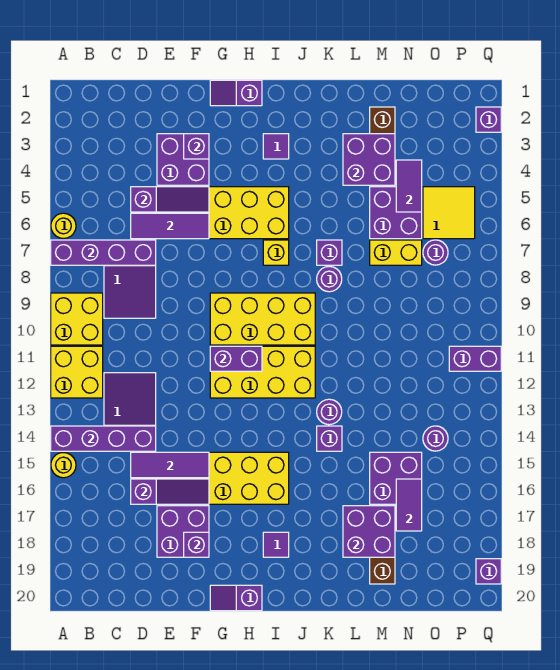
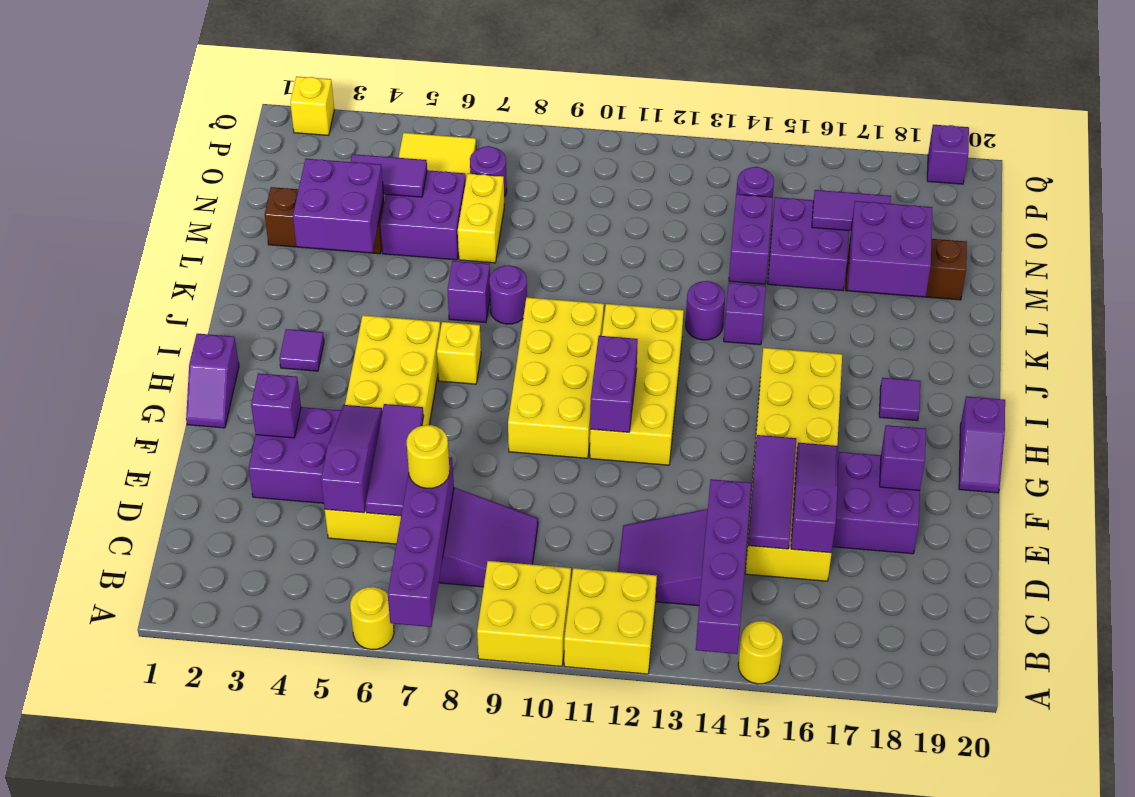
none -> yellow 1x1 round brick [407,425,450,488]
purple 1x2 brick [449,346,501,371] -> purple 1x2 brick moved to [729,194,773,284]
purple 1x1 brick [476,107,501,132] -> yellow 1x1 brick [290,76,334,135]

